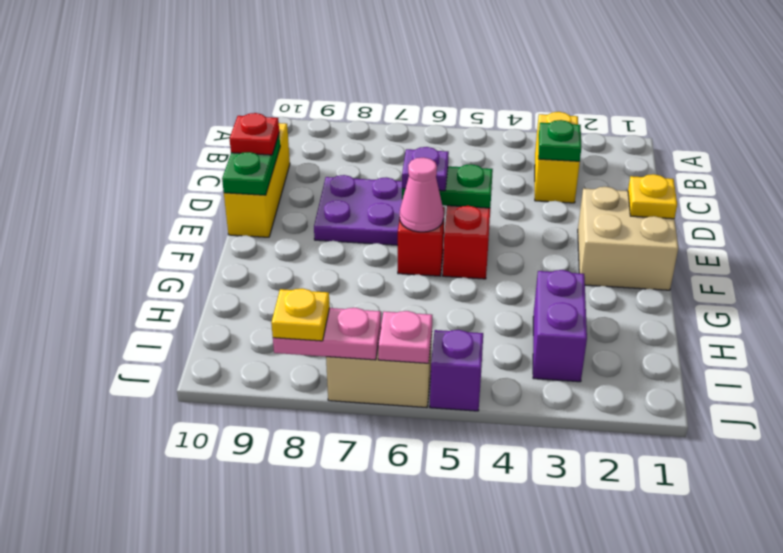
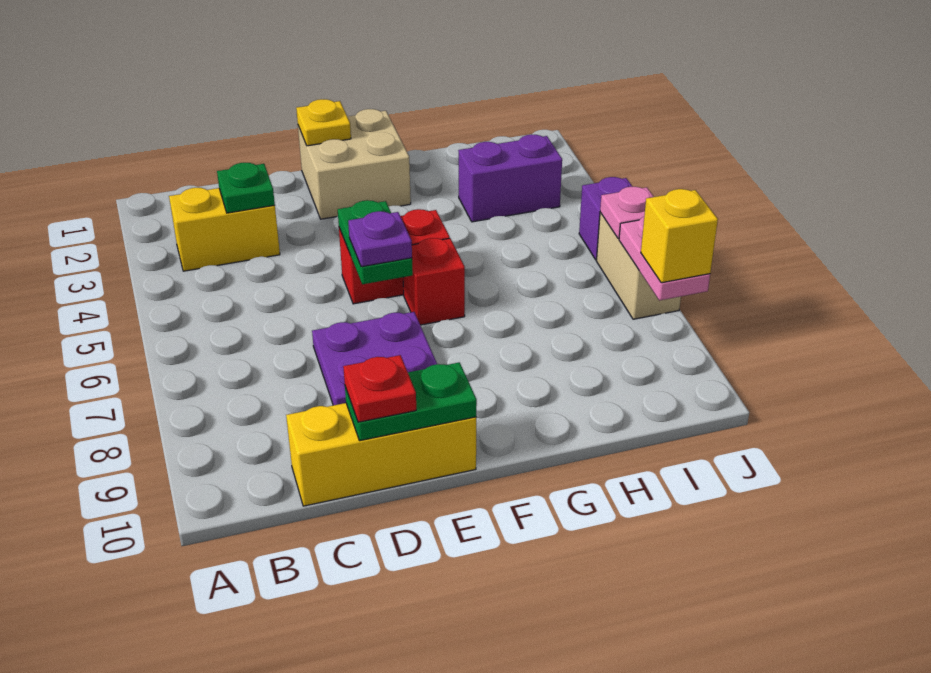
pink 1x1 cone [400,157,444,232] -> none
yellow 1x1 plate [271,288,330,341] -> yellow 1x1 brick [641,189,718,283]

